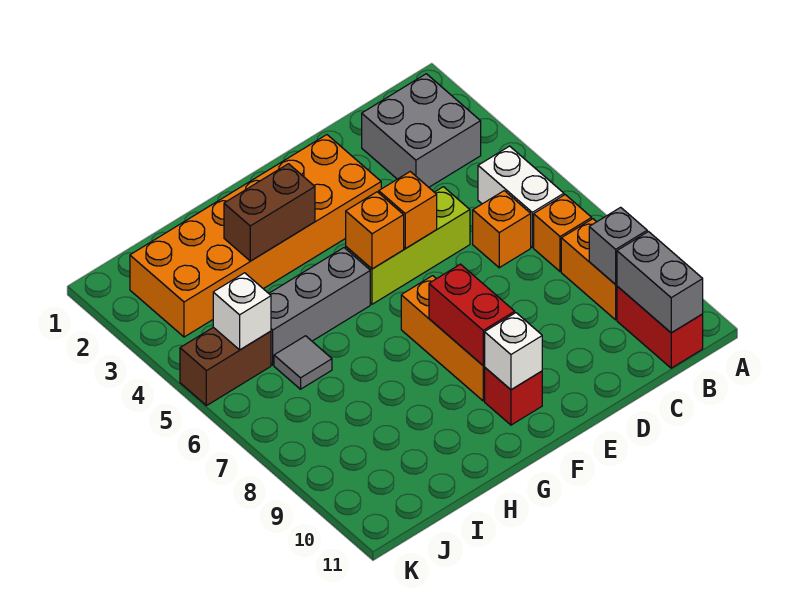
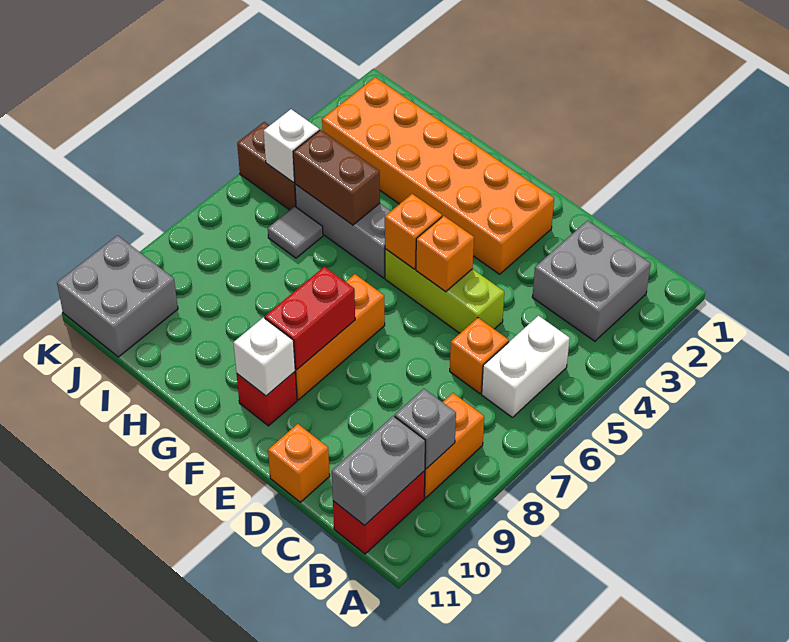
orange 1x1 brick [534,195,592,272] -> orange 1x1 brick moved to [268,424,330,502]
brown 1x2 brick [224,164,315,261] -> brown 1x2 brick moved to [293,130,380,225]
none -> grey 2x2 brick [57,236,178,357]

